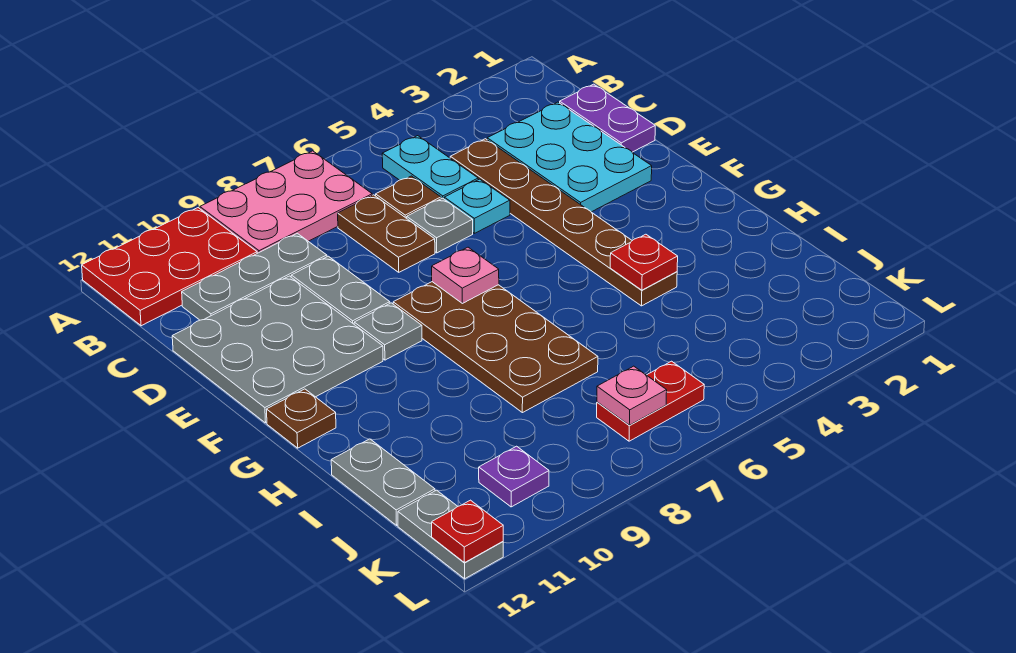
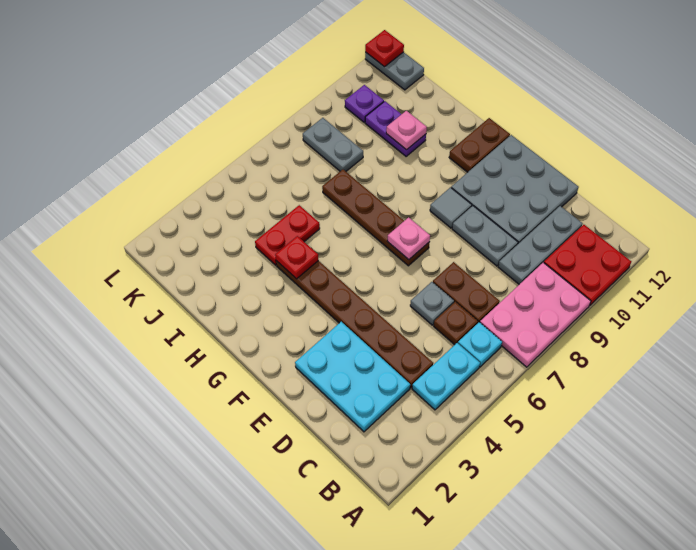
red 2x3 plate [82,208,257,326] -> red 2x2 plate [544,225,631,305]
cyan 1x2 plate [382,136,478,199] -> cyan 1x2 plate turned to [412,343,480,410]
purple 1x2 plate [560,84,655,152] -> purple 1x2 plate moved to [365,101,426,156]
cyan 1x1 plate [444,179,510,233] -> cyan 1x1 plate moved to [458,322,502,367]
brown 2x4 plate [393,282,598,413] -> brown 1x4 plate [322,170,430,266]
grey 1x1 plate [354,303,422,360] -> grey 1x1 tile [430,187,472,228]
brown 1x1 plate [266,389,336,448] -> brown 1x2 plate [449,118,510,172]
grey 1x2 plate [331,439,435,525] -> grey 1x2 plate moved to [303,118,363,171]
red 1x2 plate [597,361,704,441] -> red 1x2 plate moved to [255,205,320,265]
pink 1x1 plate [597,366,667,425] -> pink 1x1 plate moved to [386,111,427,150]

